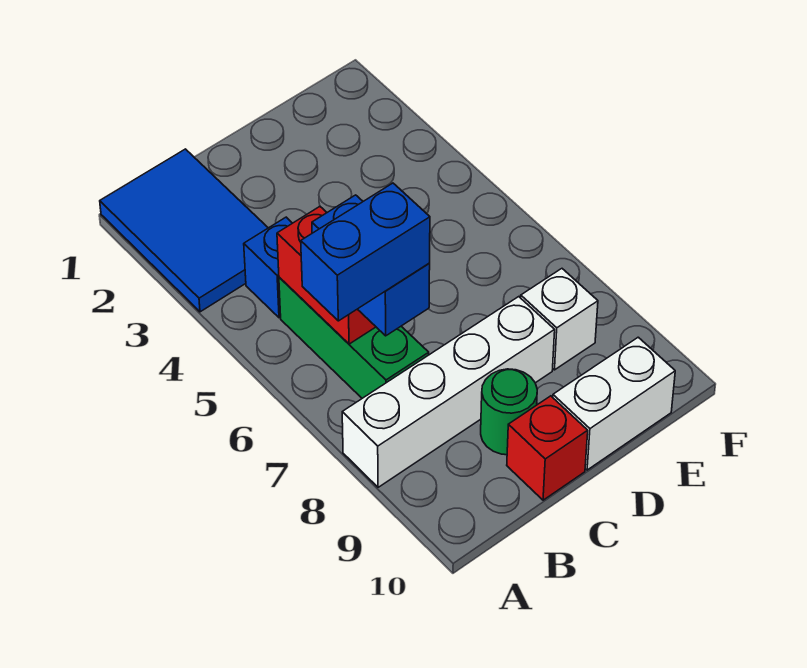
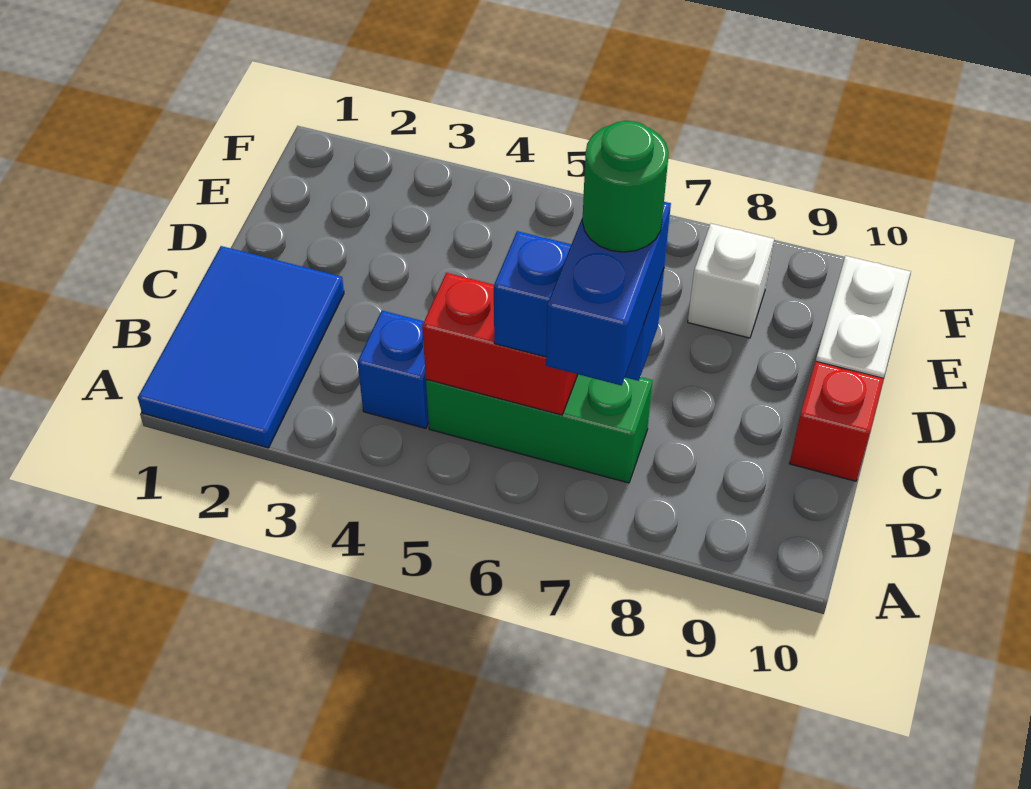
blue 2x3 tile [100,149,268,312] -> blue 2x3 tile turned to [138,246,344,448]
white 1x4 brick [342,297,555,487] -> none
green 1x1 round brick [481,369,537,455] -> green 1x1 round brick moved to [582,121,669,252]

